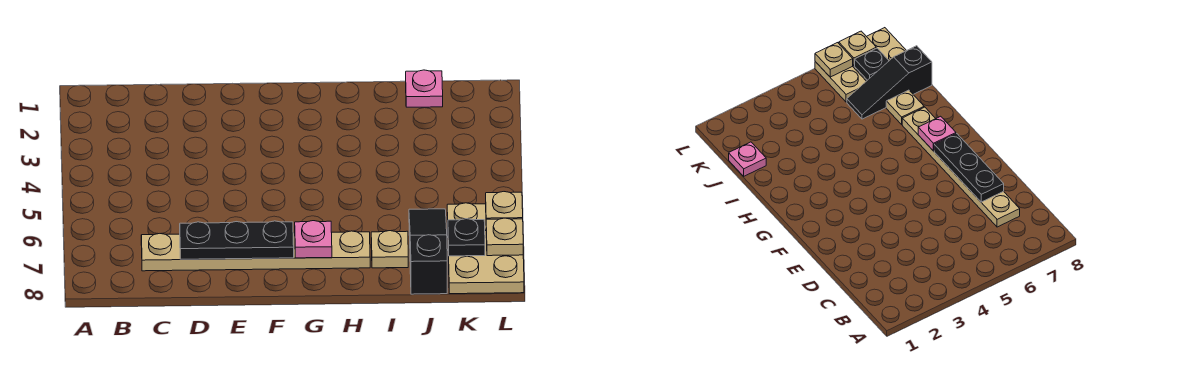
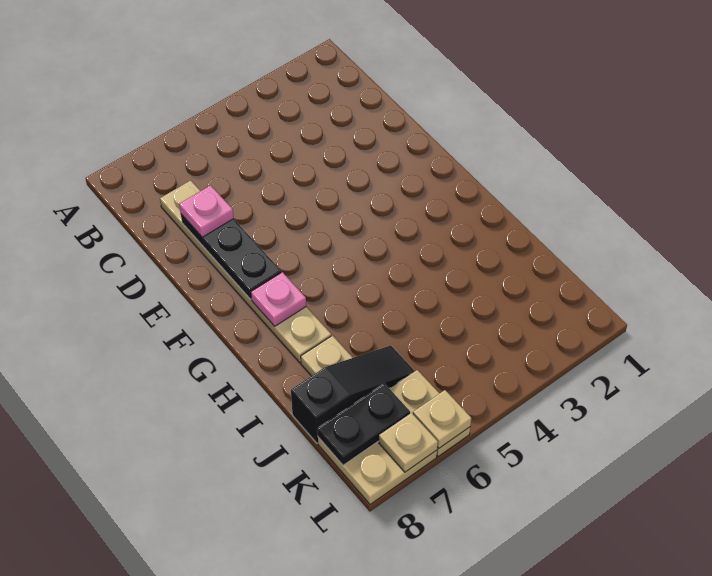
pink 1x1 plate [406,70,443,107] -> pink 1x1 plate moved to [179,185,234,237]
black 1x1 plate [448,219,485,256] -> black 1x2 plate [318,383,410,465]

